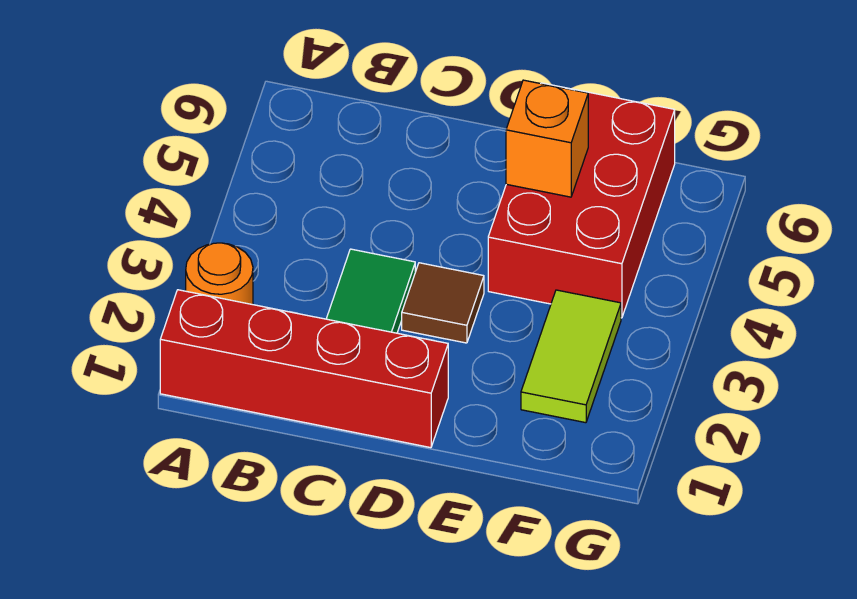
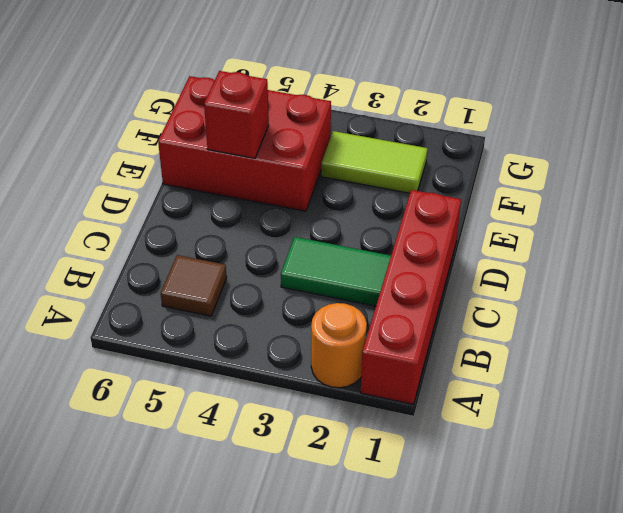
brown 1x1 tile [402,263,484,343] -> brown 1x1 tile moved to [161,255,227,316]
orange 1x1 brick [506,80,588,197] -> red 1x1 brick [204,71,269,158]

